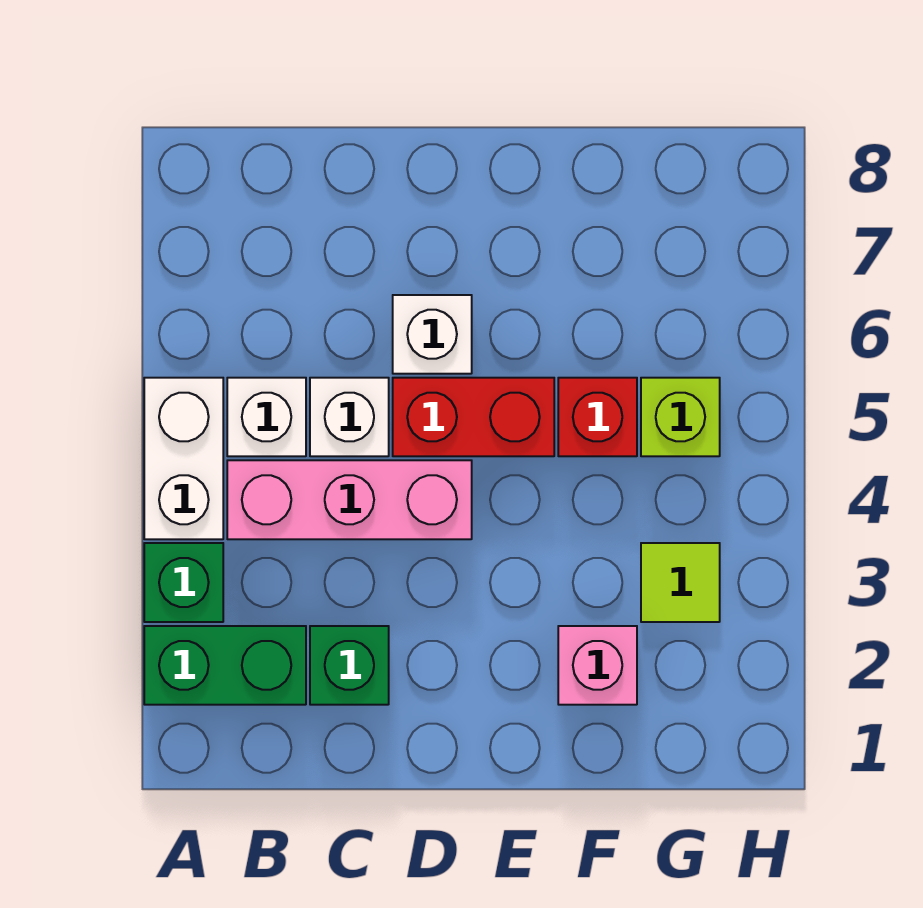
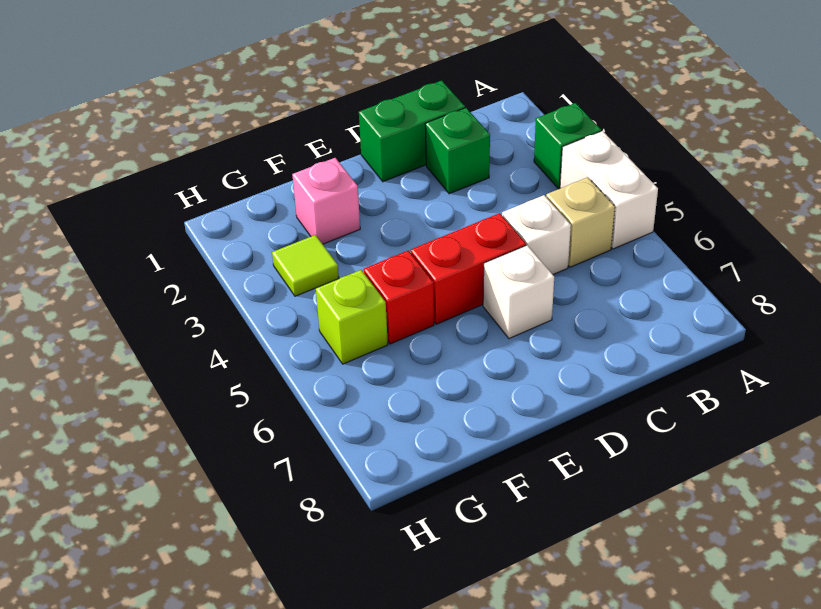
green 1x2 brick [144,626,306,705] -> green 1x2 brick moved to [359,81,465,182]
pink 1x3 brick [227,460,472,539] -> none
white 1x1 brick [227,378,306,456] -> tan 1x1 brick [546,177,615,267]

